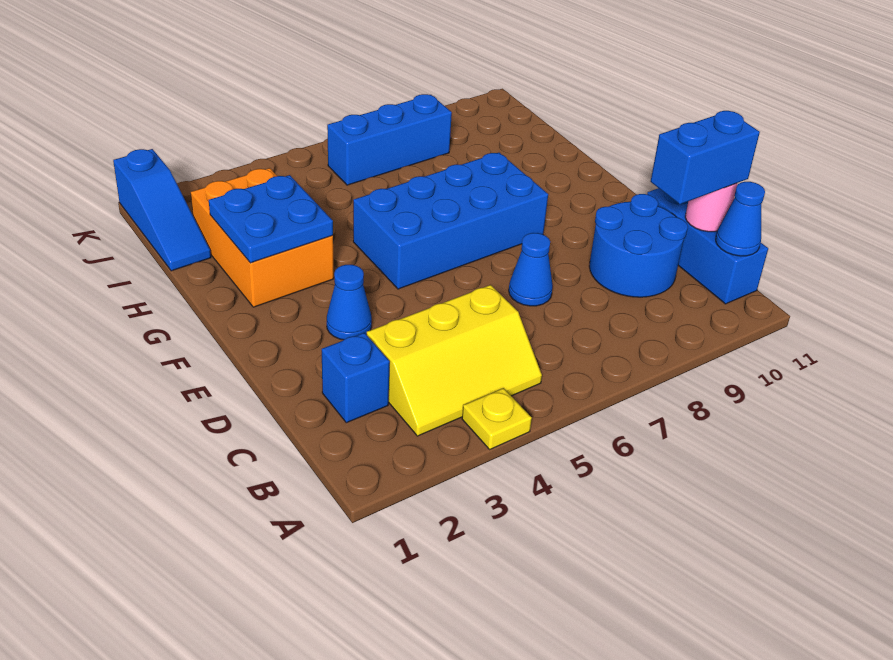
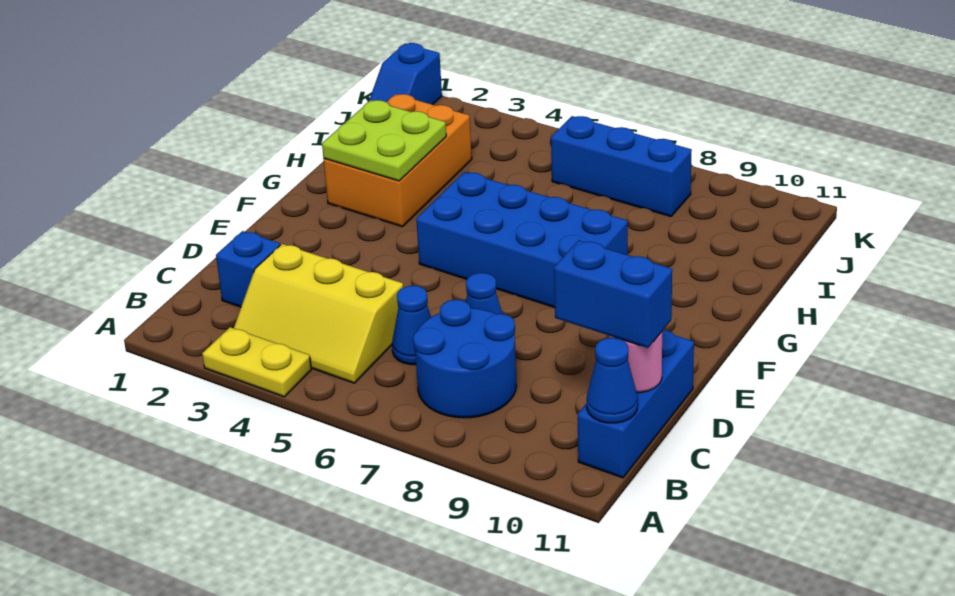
yellow 1x1 plate [462,388,532,449] -> yellow 1x2 plate [202,327,311,397]
blue 2x2 round brick [589,194,688,297] -> blue 2x2 round brick moved to [413,300,517,418]
blue 1x1 cone [327,265,372,340] -> blue 1x1 cone moved to [392,286,431,365]
blue 2x2 plate [209,175,333,263] -> lime 2x2 plate [322,100,446,181]
blue 1x3 slope [113,149,211,271] -> blue 1x2 slope [369,43,442,105]

